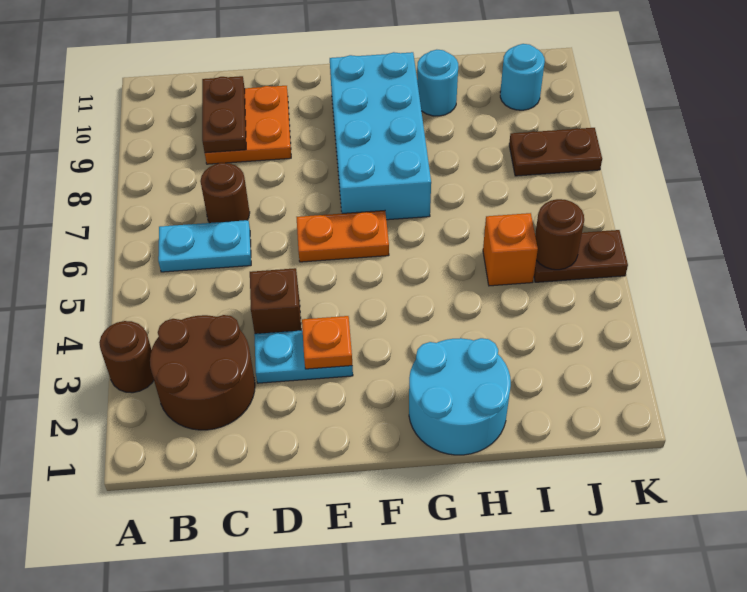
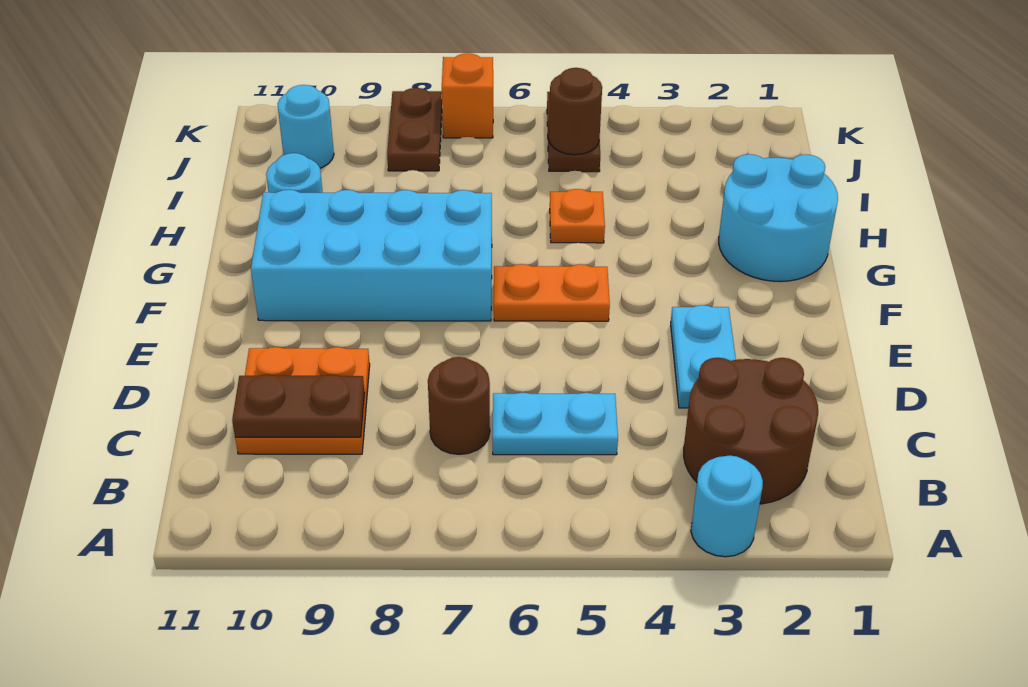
brown 1x1 round brick [99,321,154,393] -> cyan 1x1 round brick [691,455,763,557]
cyan 1x2 plate [158,220,251,272] -> cyan 1x2 plate turned to [493,393,618,455]
brown 1x1 brick [250,268,301,334] -> none
orange 1x1 plate [302,316,352,369] -> orange 1x1 plate moved to [550,189,605,243]
orange 1x2 plate [297,211,389,262] -> orange 1x2 plate turned to [494,264,610,321]
orange 1x1 brick [483,213,538,286] -> orange 1x1 brick moved to [442,53,493,138]

